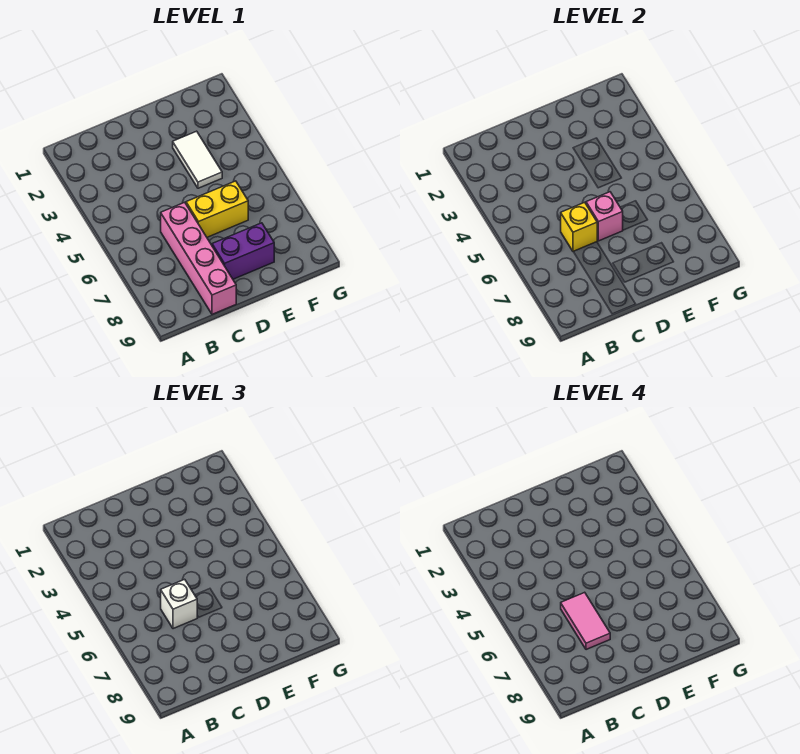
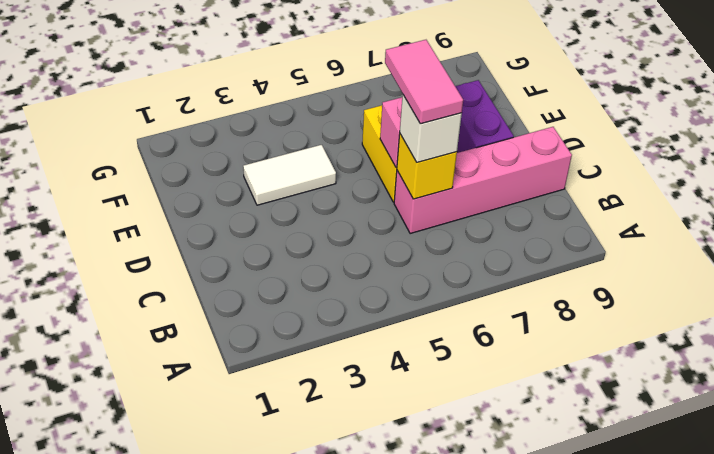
pink 1x2 tile [561,592,610,650] -> pink 1x2 tile turned to [385,40,463,124]

